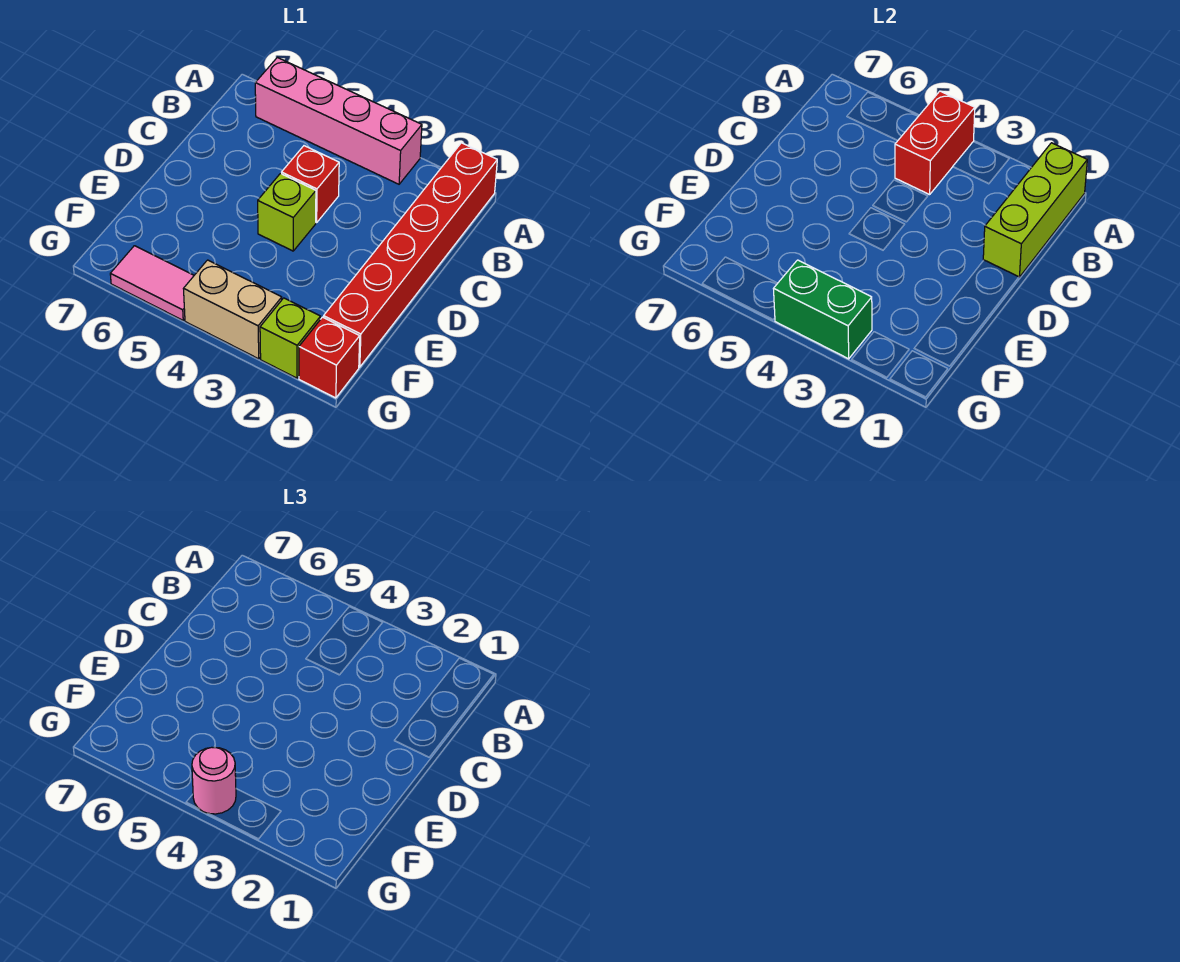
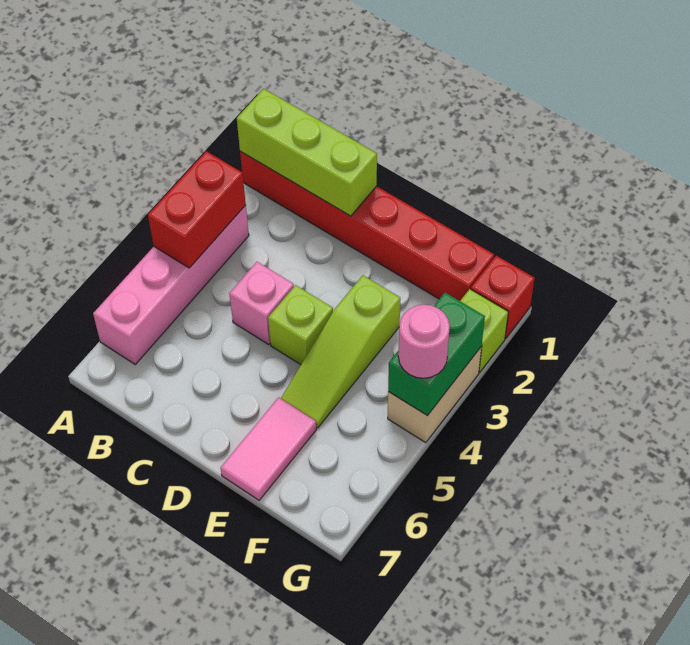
red 1x2 brick [895,91,975,195] -> red 1x2 brick turned to [148,151,246,268]
red 1x1 brick [282,146,339,223] -> pink 1x1 brick [229,262,294,345]
none -> lime 1x3 slope [281,275,400,428]
pink 1x2 tile [110,246,194,320] -> pink 1x2 tile moved to [220,398,316,500]

